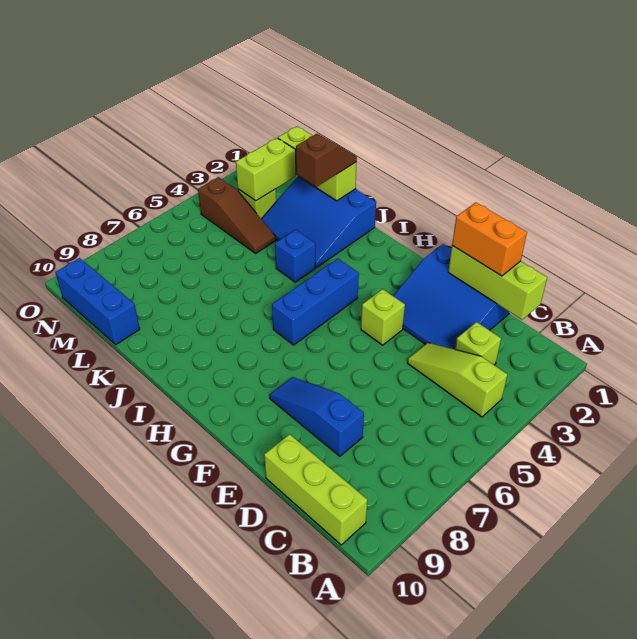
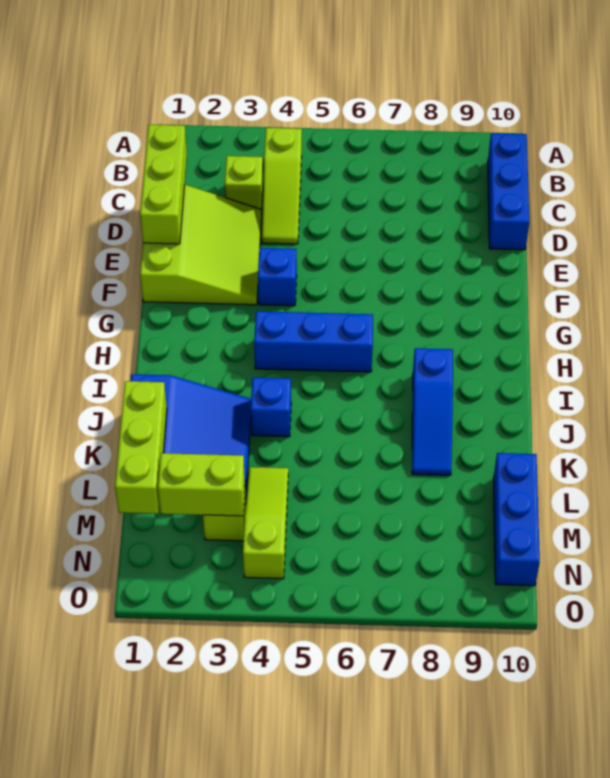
lime 1x3 brick [264,434,367,545] -> blue 1x3 brick [488,133,529,250]
blue 3x3 slope [393,244,509,349] -> lime 3x3 slope [140,185,262,305]
orange 1x2 brick [452,202,527,276] -> none
blue 1x3 slope [270,377,364,456] -> blue 1x3 slope moved to [412,348,453,475]
lime 1x1 brick [361,289,405,345] -> blue 1x1 brick [258,248,297,306]
brown 1x2 slope [296,134,357,187] -> none
brown 1x3 slope [198,177,276,253] -> lime 1x3 slope [243,467,288,579]

